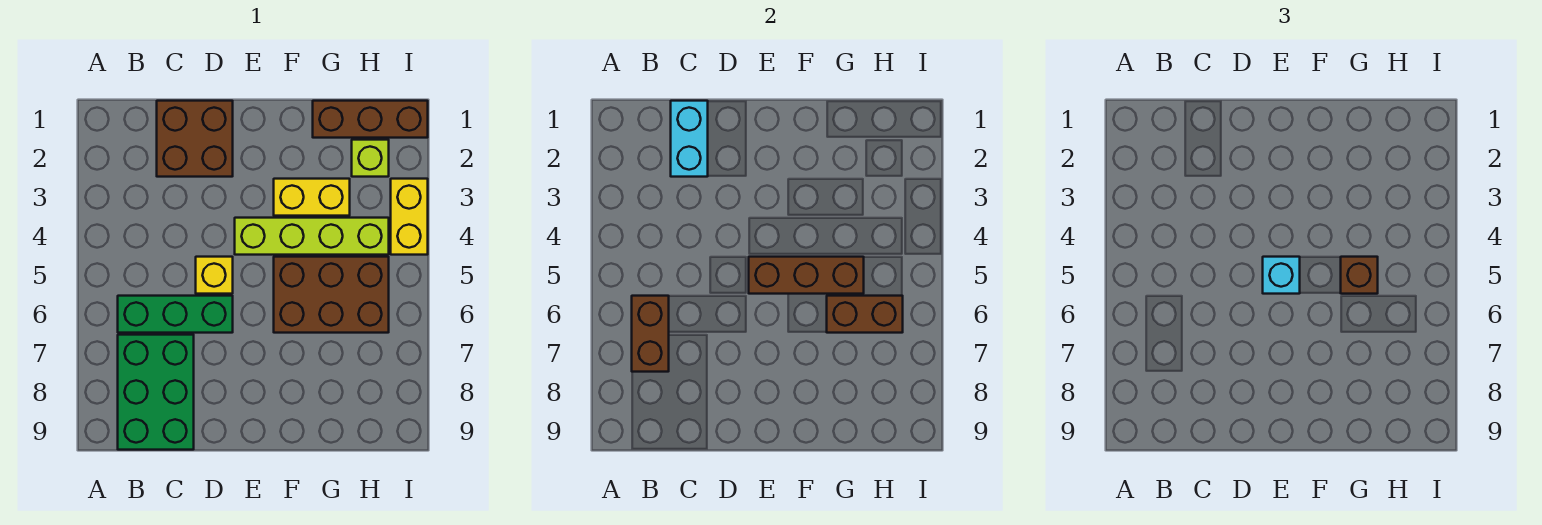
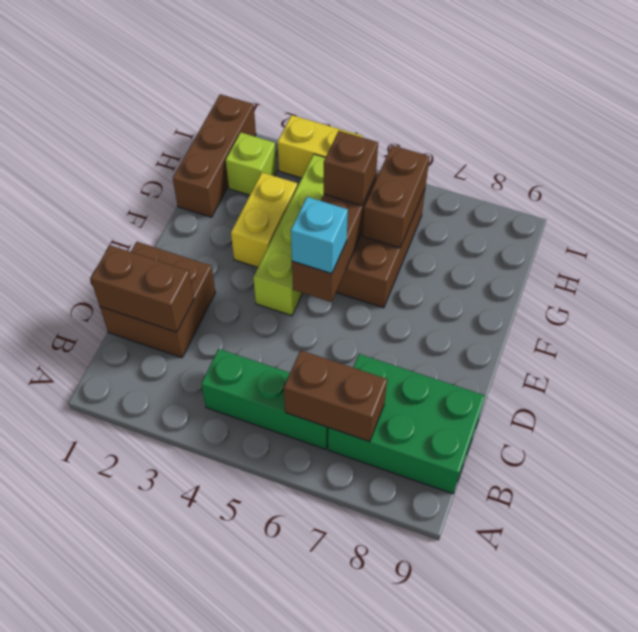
green 1x3 brick [118,296,233,333] -> green 1x3 brick turned to [201,349,328,449]
cyan 1x2 brick [671,101,708,177] -> brown 1x2 brick [91,245,194,332]
yellow 1x1 brick [196,257,233,294] -> none

